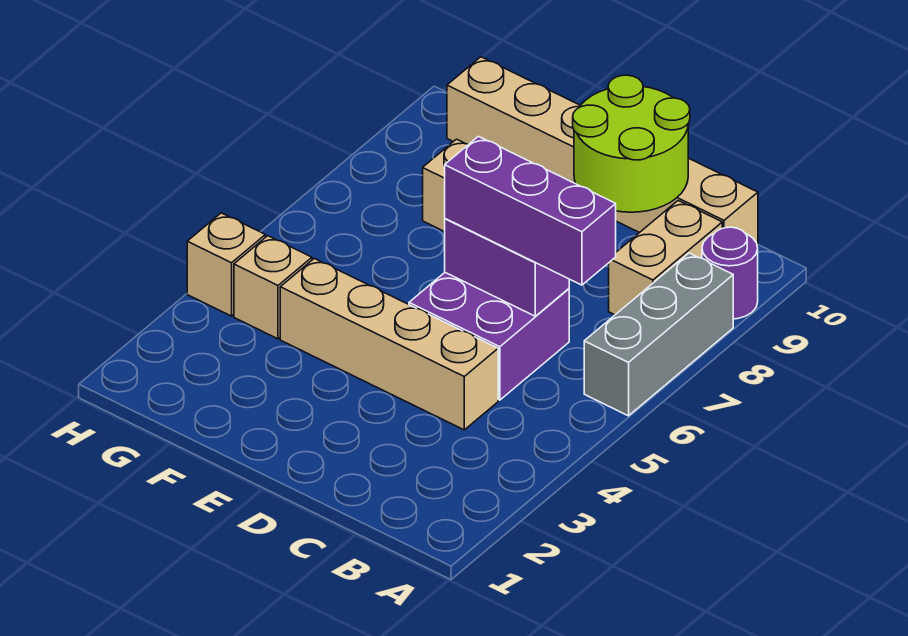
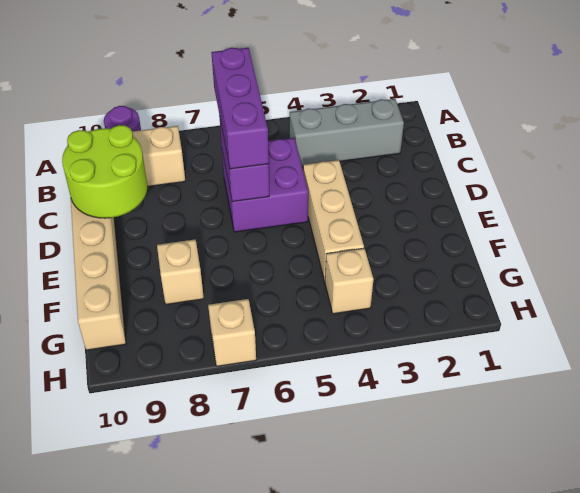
grey 1x3 brick [584,253,733,416] -> grey 1x3 brick moved to [290,99,404,166]
tan 1x4 brick [280,258,498,430] -> tan 1x3 brick [303,160,364,281]
tan 1x1 brick [187,213,265,316] -> tan 1x1 brick moved to [208,299,256,366]

